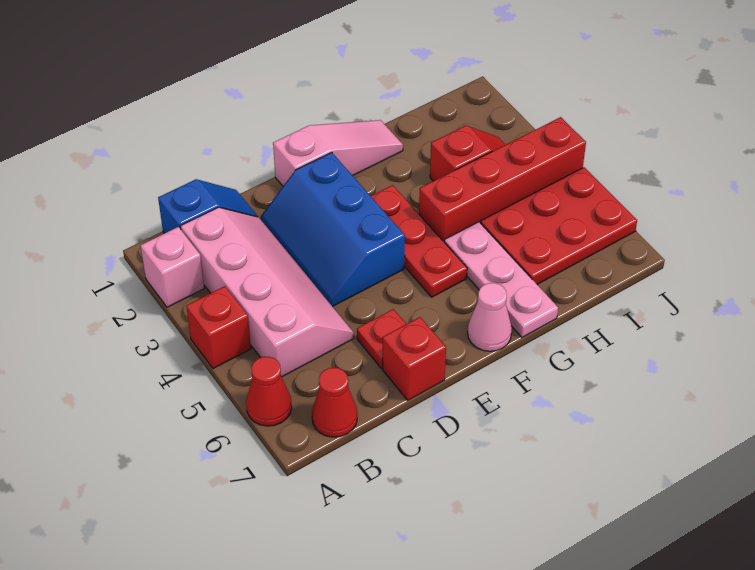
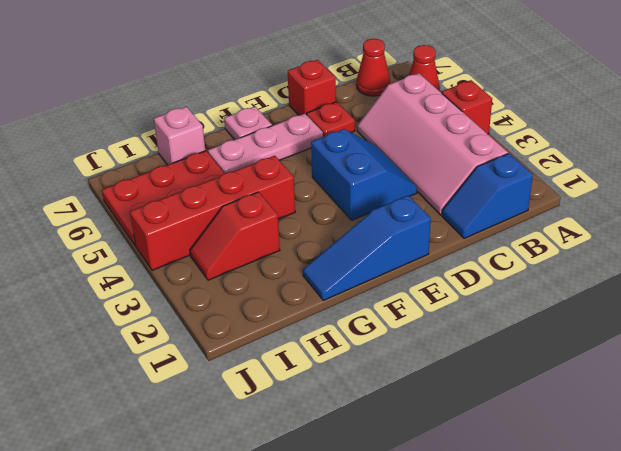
pink 1x1 brick [140,227,204,307] -> pink 1x1 brick moved to [154,107,205,165]
blue 2x3 slope [261,152,405,307] -> blue 2x2 slope [311,129,417,220]
pink 1x3 slope [273,120,403,186] -> blue 1x3 slope [303,195,431,300]
red 1x3 plate [371,185,467,297] -> none
pink 1x1 cone [468,283,512,351] -> pink 1x1 plate [224,107,272,140]
pink 1x3 plate [444,222,558,337] -> pink 1x3 plate turned to [208,114,323,173]

